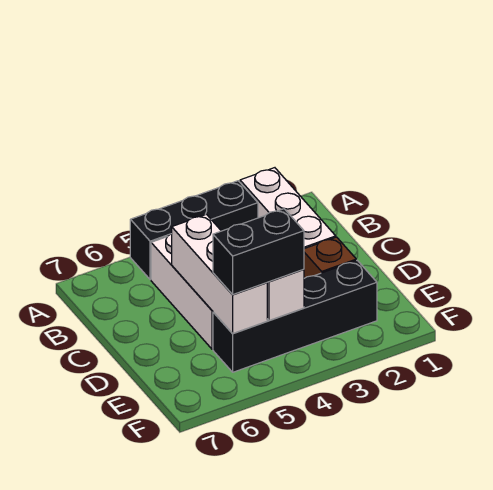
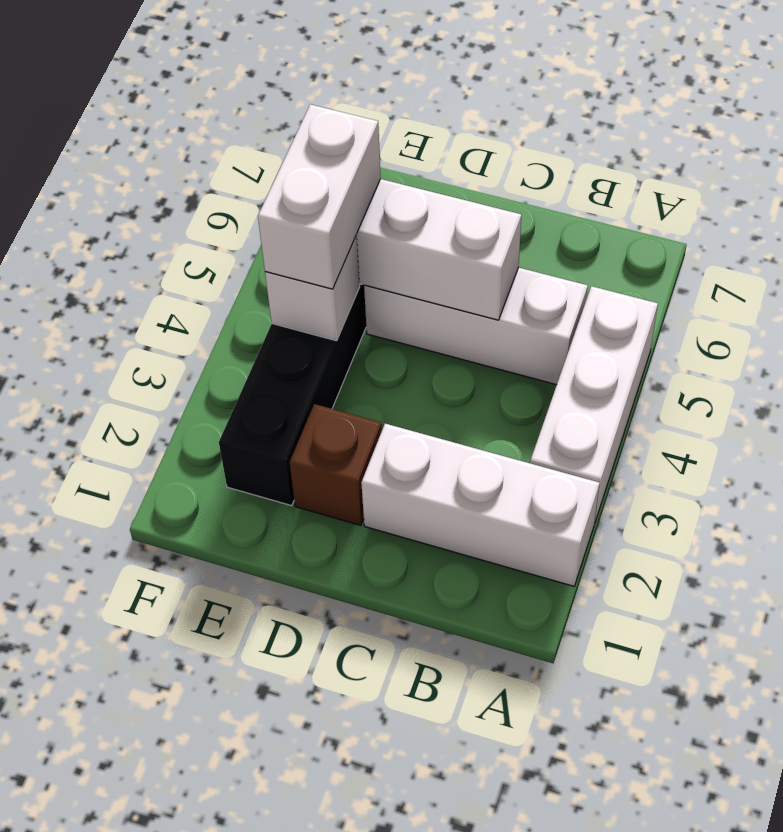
black 1x3 brick [130,181,258,280] -> white 1x3 brick [530,286,658,524]
black 1x2 brick [213,209,304,295] -> white 1x2 brick [258,104,381,289]

